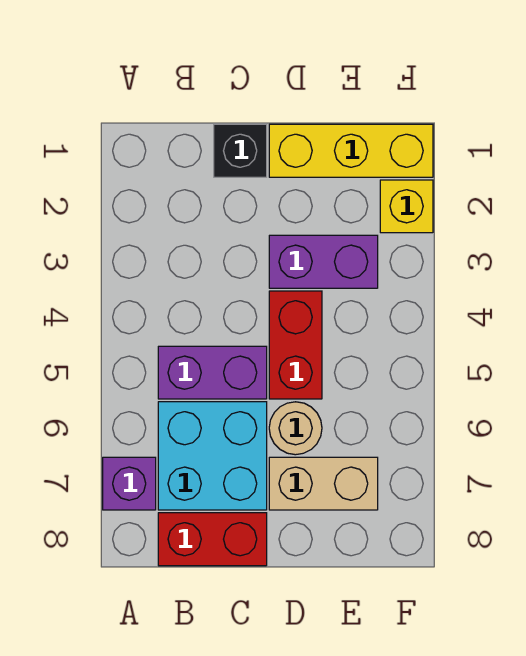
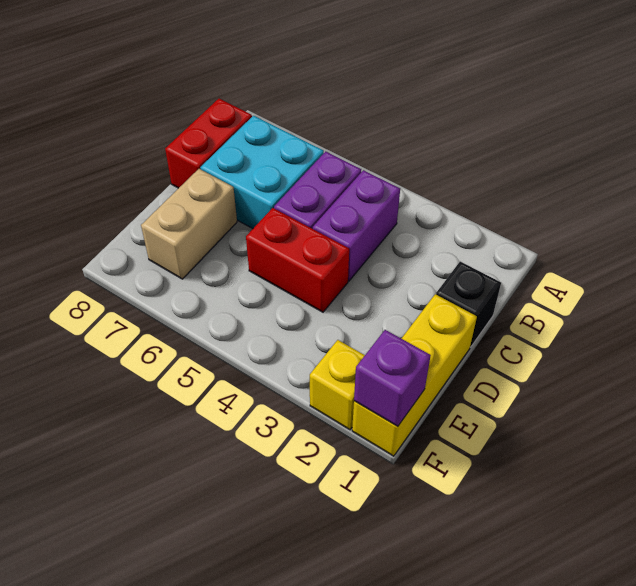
purple 1x1 brick [103,457,156,510] -> purple 1x1 brick moved to [354,330,431,426]
purple 1x2 brick [269,235,378,288] -> purple 1x2 brick moved to [313,170,400,281]
tan 1x1 round brick [269,402,322,455] -> none

